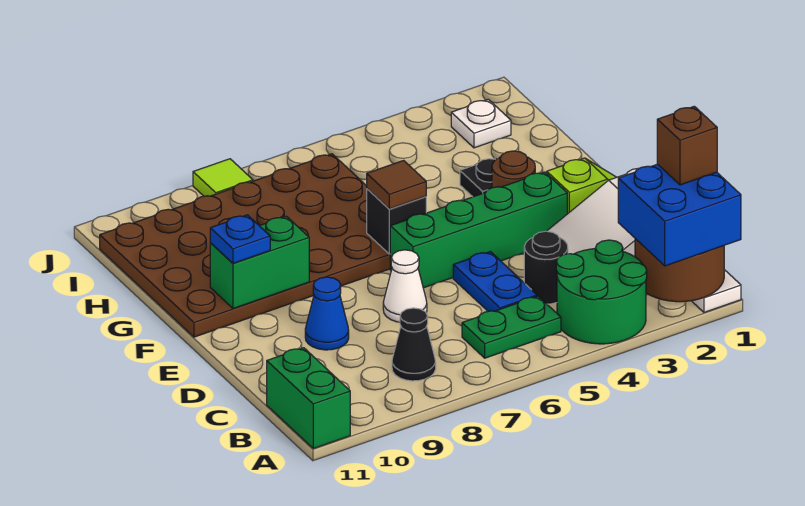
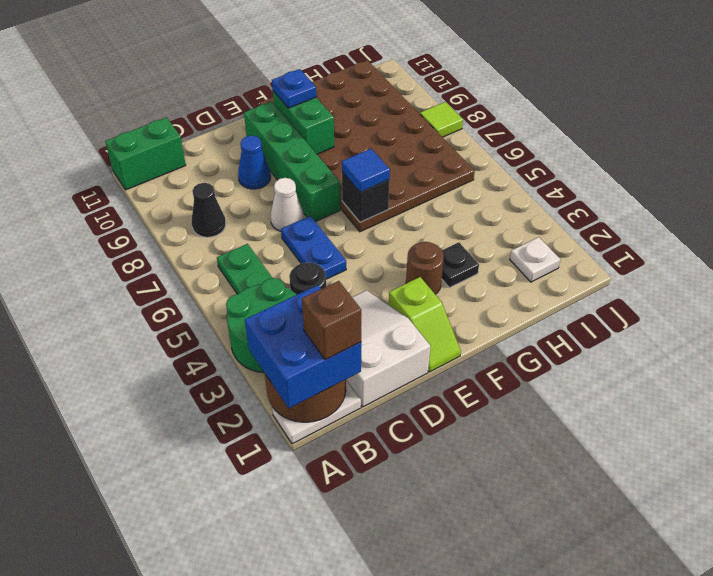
blue 1x2 plate [453,252,537,311] -> blue 1x2 plate turned to [281,216,346,279]
green 1x4 brick [390,172,567,288] -> green 1x4 brick moved to [244,102,340,222]
brown 1x1 tile [367,160,426,209] -> blue 1x1 tile [342,149,390,192]

